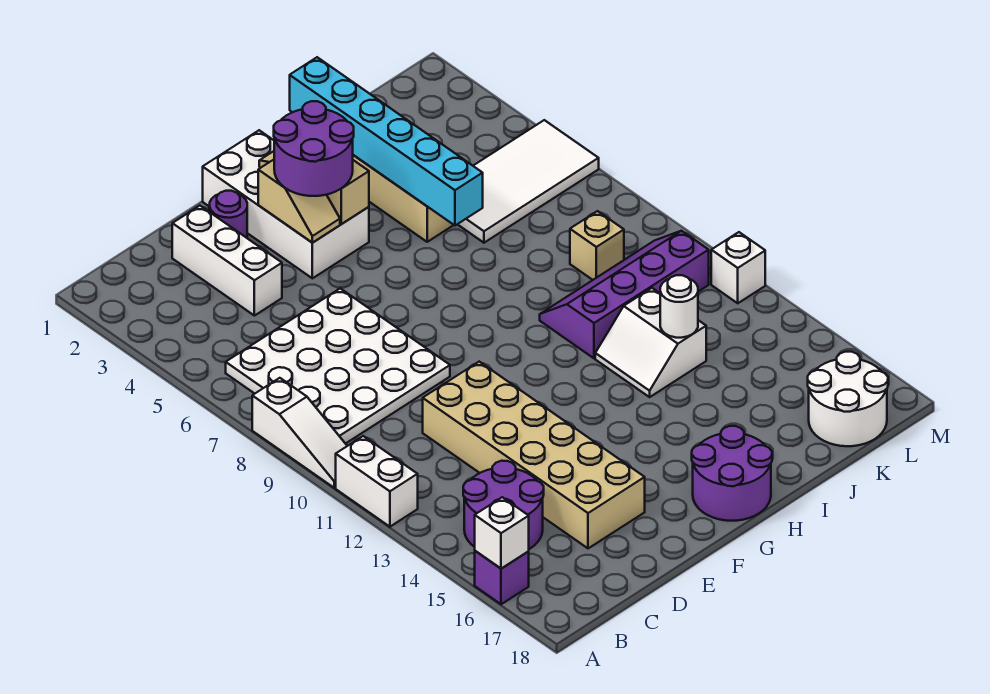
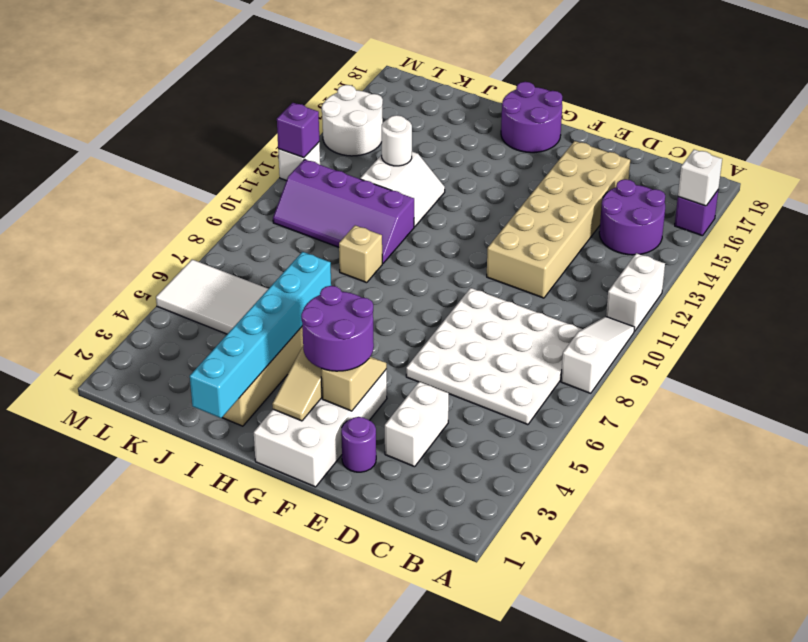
white 1x3 brick [172,206,282,316] -> white 1x2 brick [385,382,449,467]
tan 1x1 brick [570,211,624,280] -> tan 1x1 brick moved to [339,225,382,283]
white 2x2 round brick [808,352,888,446] -> white 2x2 round brick moved to [322,85,383,156]
none -> purple 1x1 brick [277,103,319,158]

